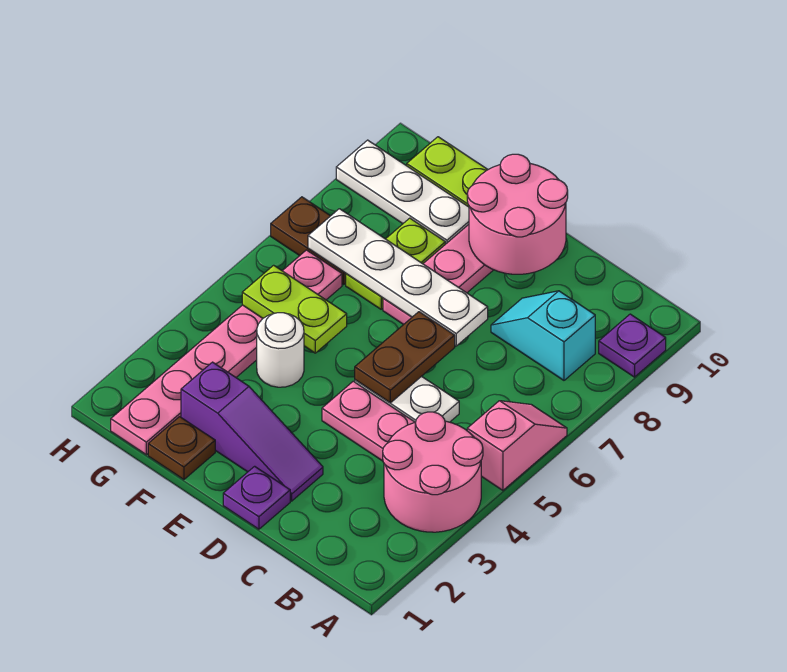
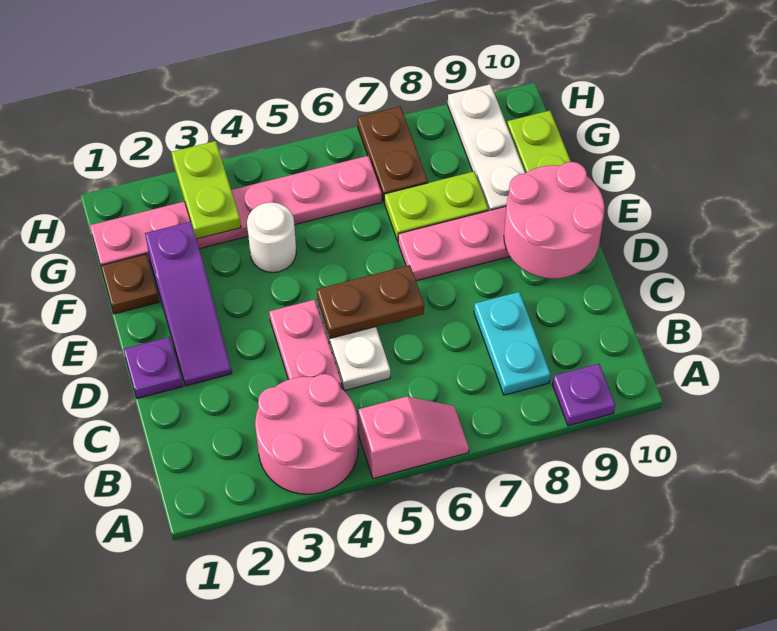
cyan 1x2 slope [491,291,595,380] -> cyan 1x2 plate [474,292,551,395]
white 1x4 plate [308,209,488,346] -> none
lime 1x2 plate [242,265,347,353] -> lime 1x2 plate moved to [171,141,241,239]

